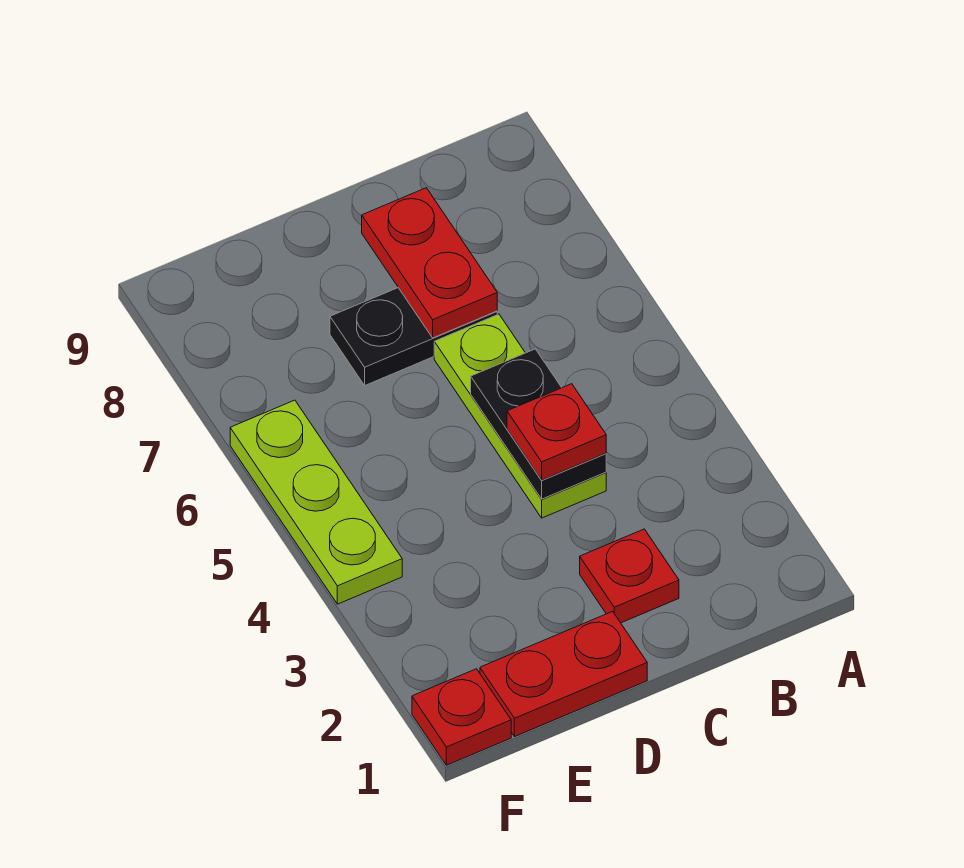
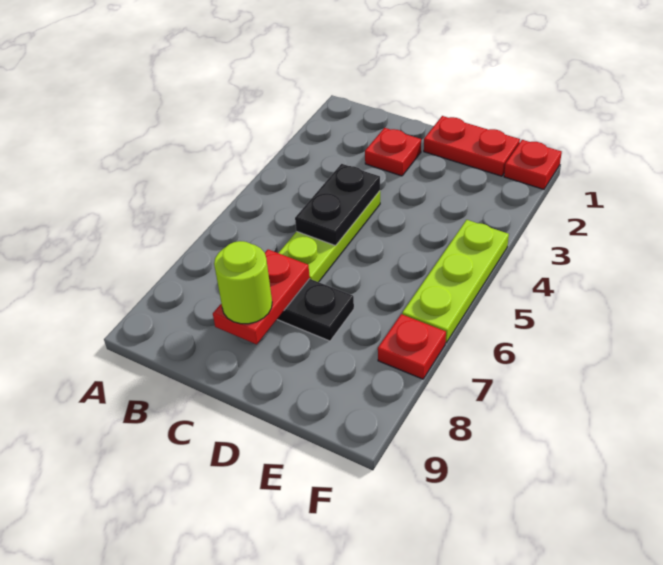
red 1x1 plate [507,384,606,480] -> red 1x1 plate moved to [378,314,446,379]
none -> lime 1x1 round brick [214,241,272,324]

